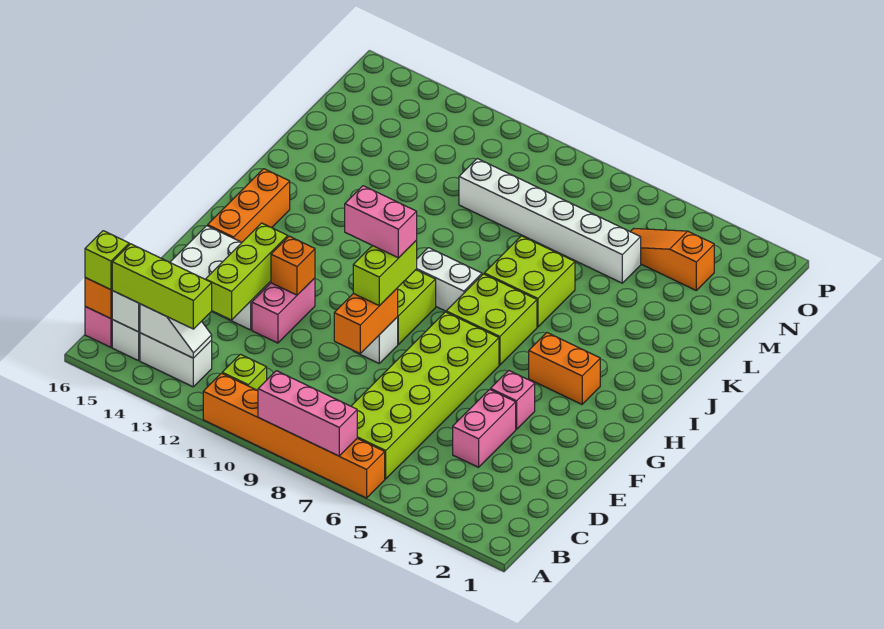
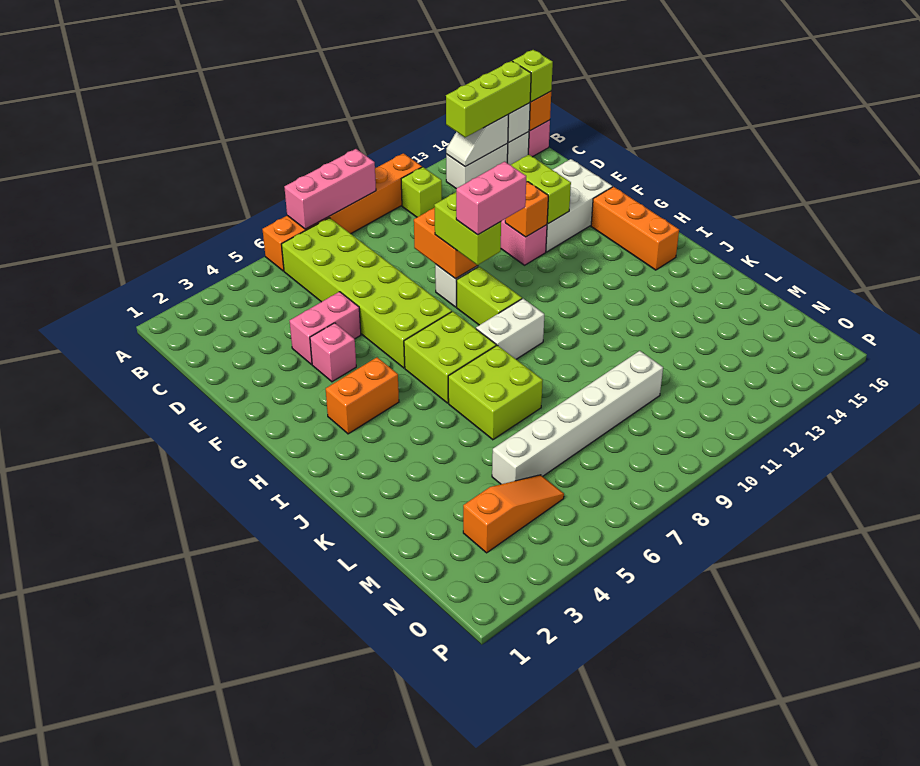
pink 1x2 brick [453,389,516,467] -> pink 1x2 brick turned to [290,292,361,364]
lime 1x3 brick [206,223,288,320] -> lime 1x2 brick [511,155,571,224]

